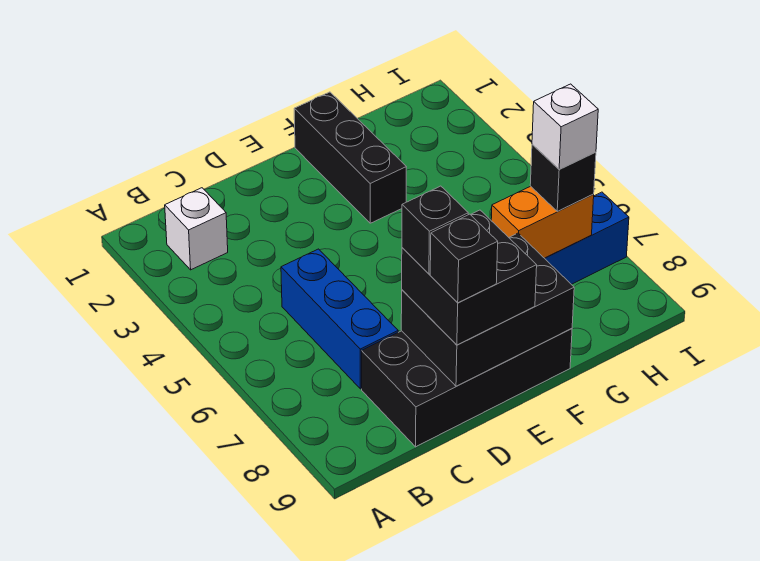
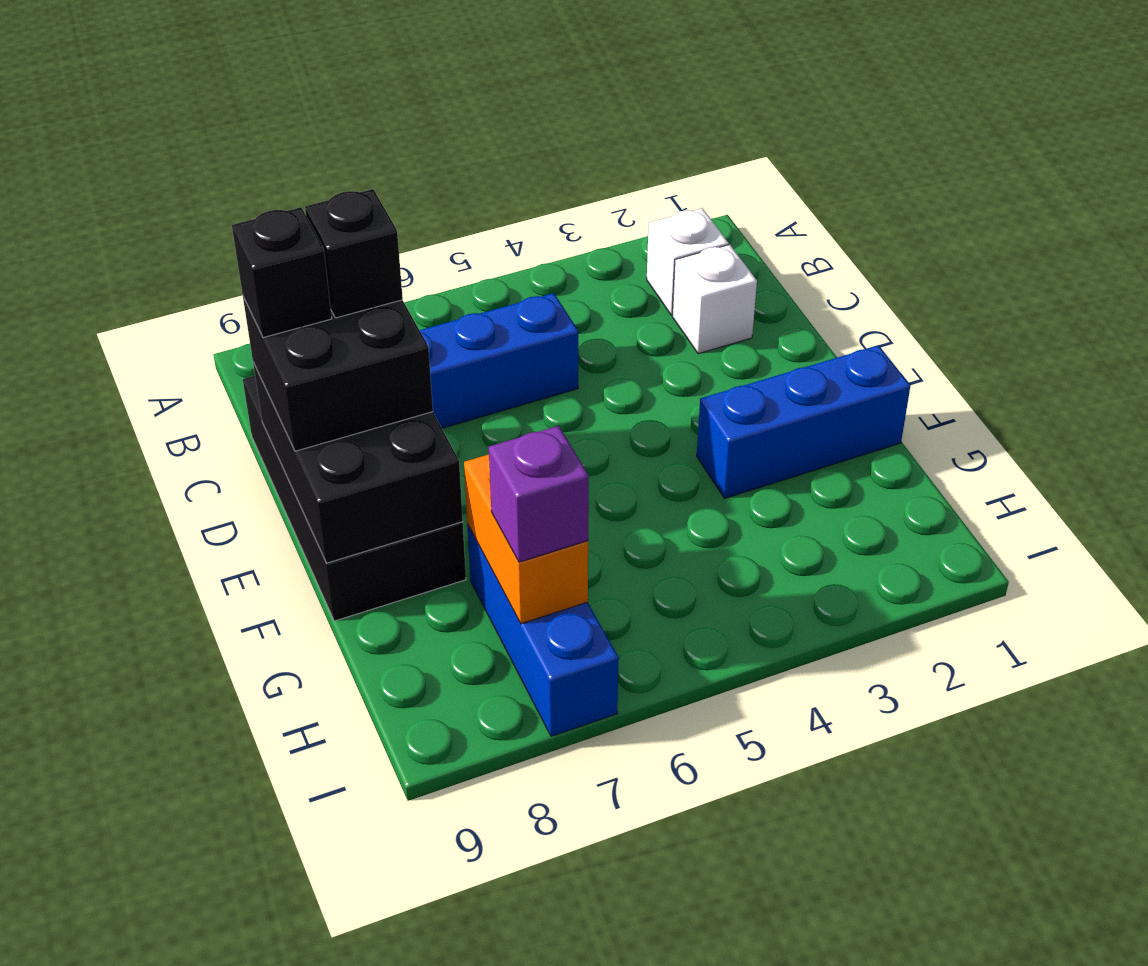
black 1x3 brick [294,92,406,223] -> blue 1x3 brick [697,345,910,498]
black 1x1 brick [530,144,596,211] -> purple 1x1 brick [489,426,589,562]
white 1x1 brick [532,84,598,169] -> white 1x1 brick moved to [672,245,757,354]

